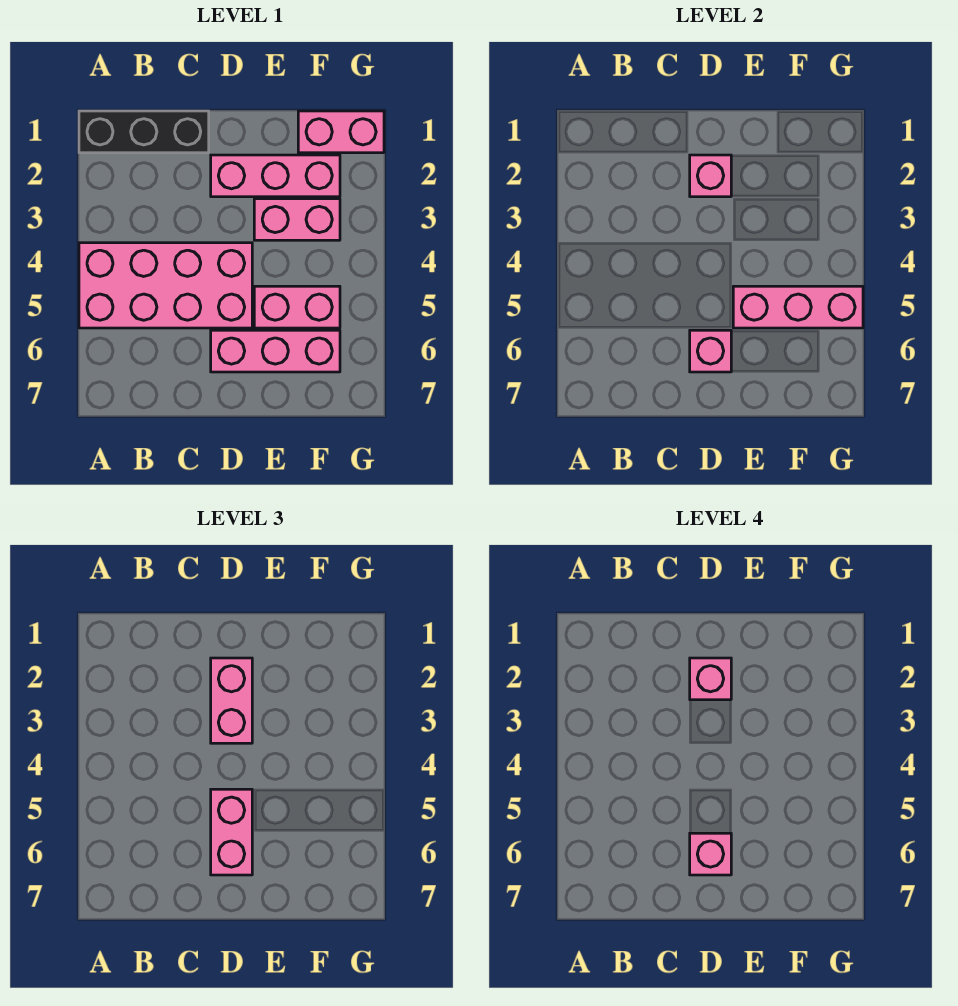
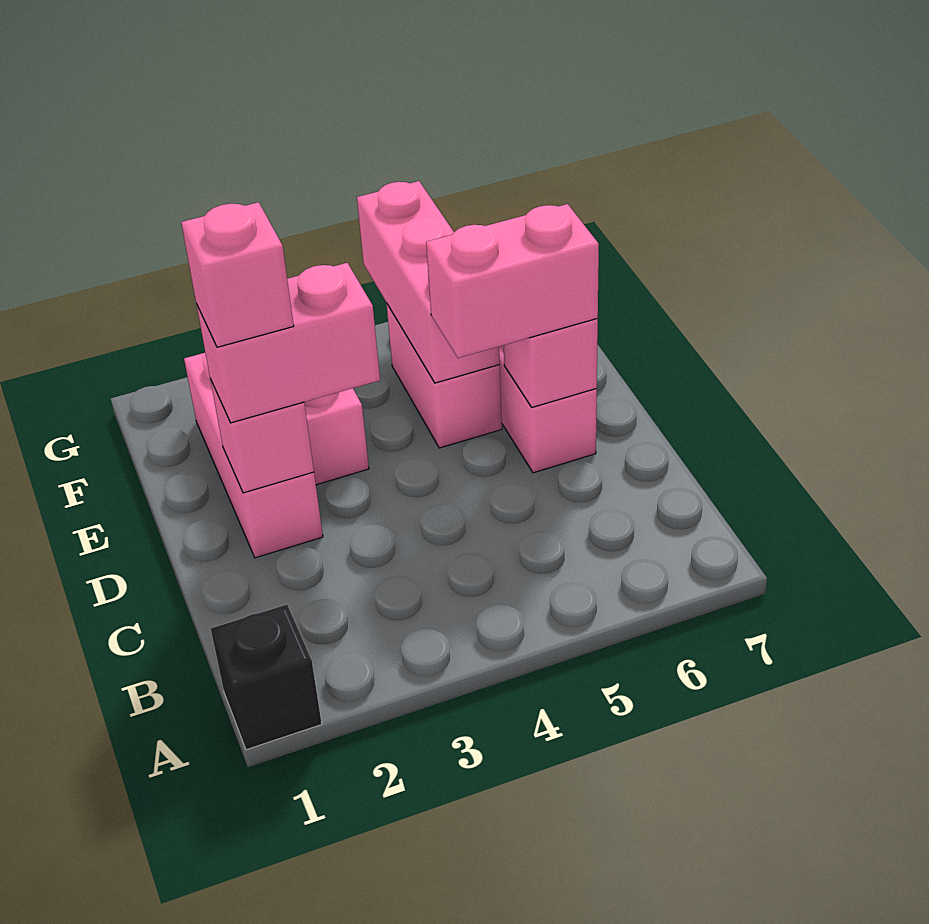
black 1x3 brick [79,111,209,153] -> black 1x1 brick [211,605,322,750]
pink 2x4 brick [79,243,252,328] -> none
pink 1x1 brick [690,833,731,875] -> none
pink 1x2 brick [298,111,384,153] -> none

